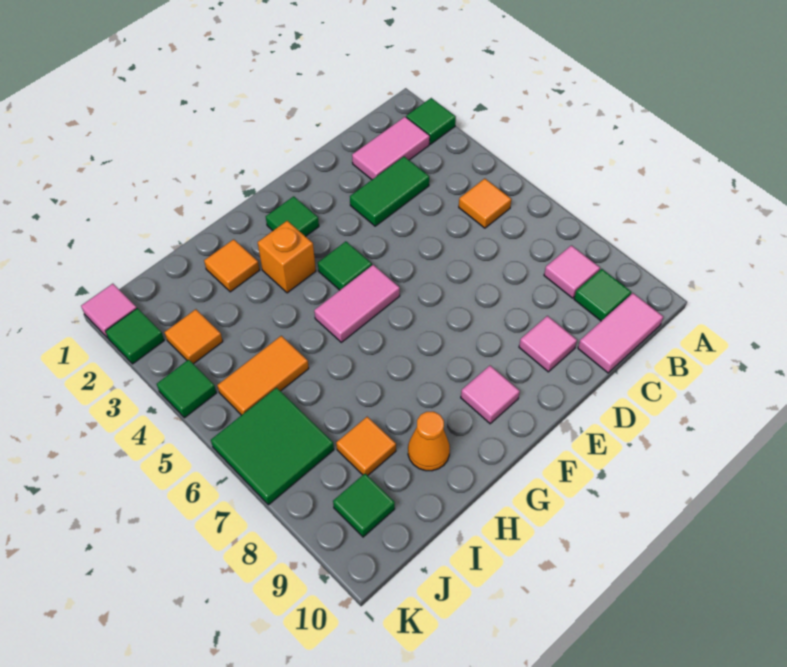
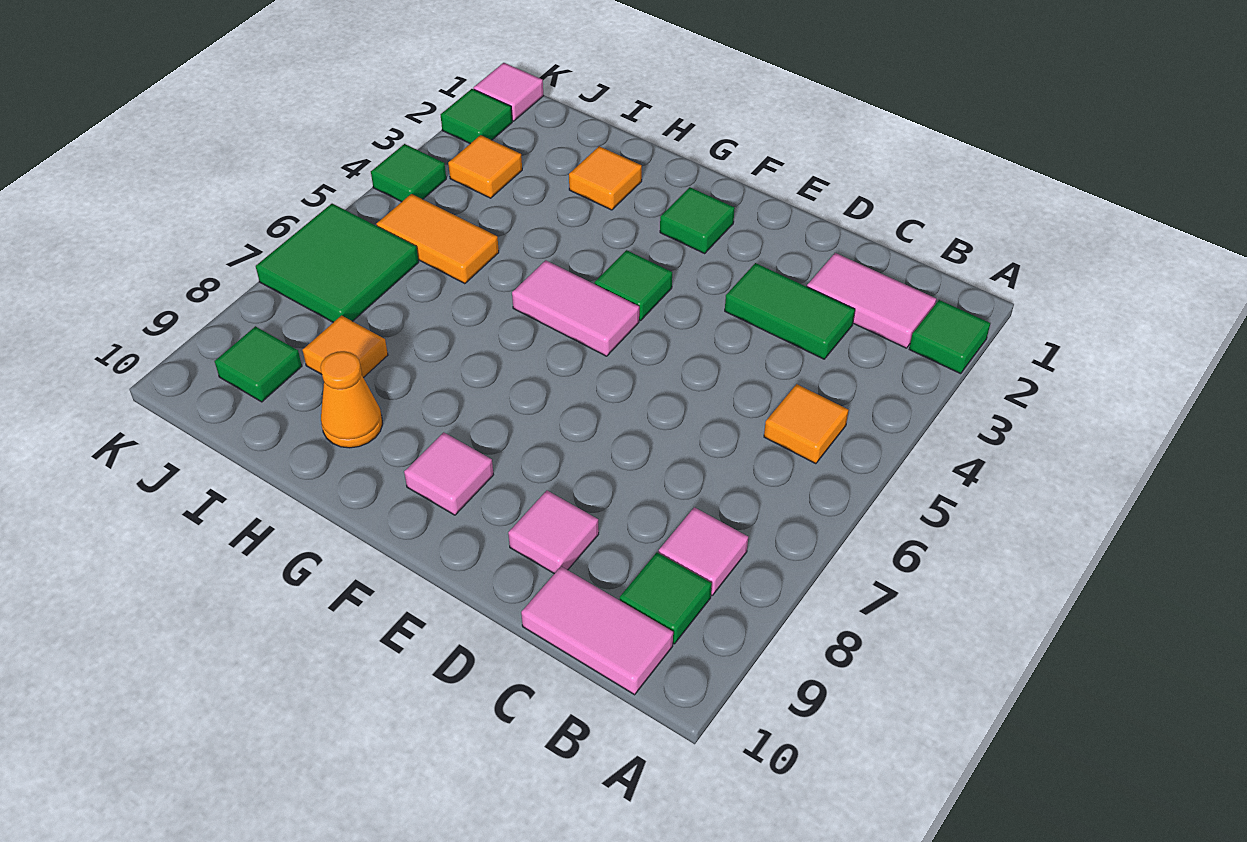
orange 1x1 brick [258,221,316,293] -> none

